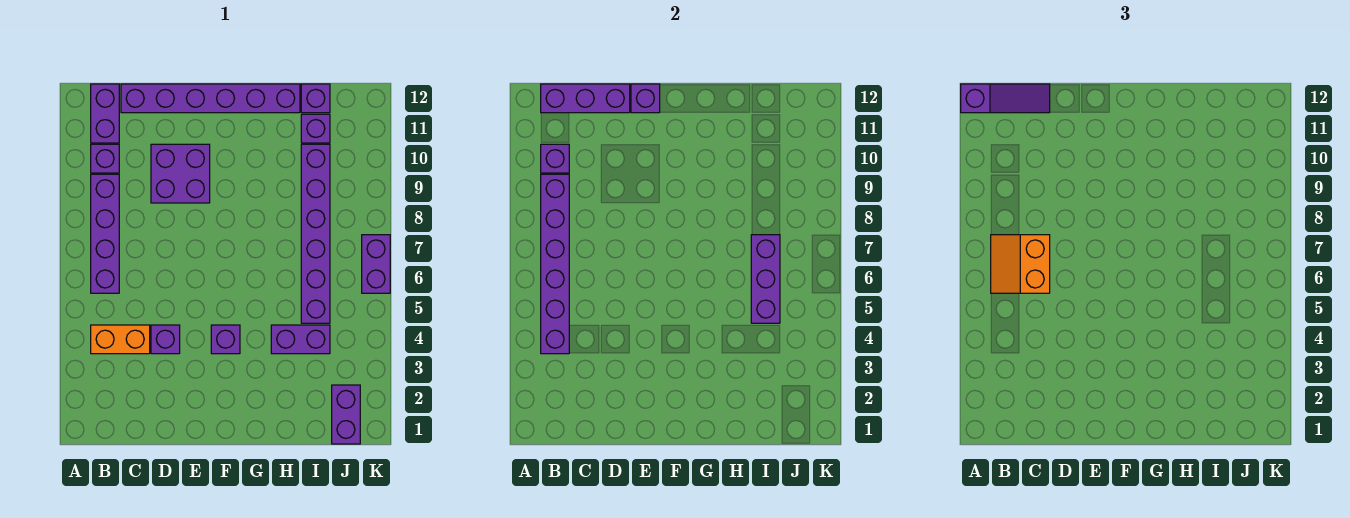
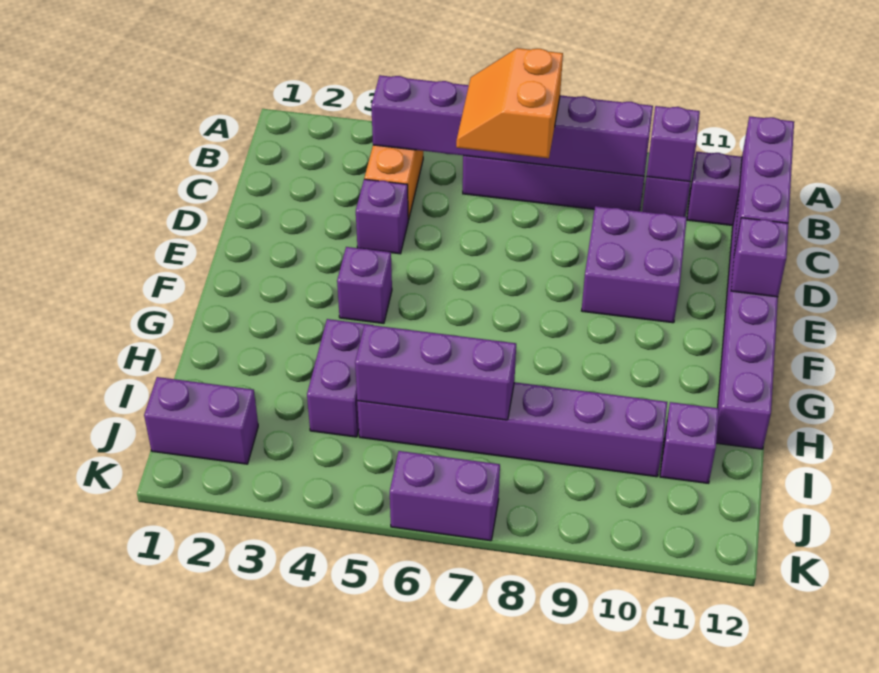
purple 1x3 slope [961,84,1050,113] -> none
orange 2x2 slope [991,235,1050,293] -> orange 2x2 slope turned to [456,48,563,158]
purple 1x1 brick [301,84,330,113] -> none

